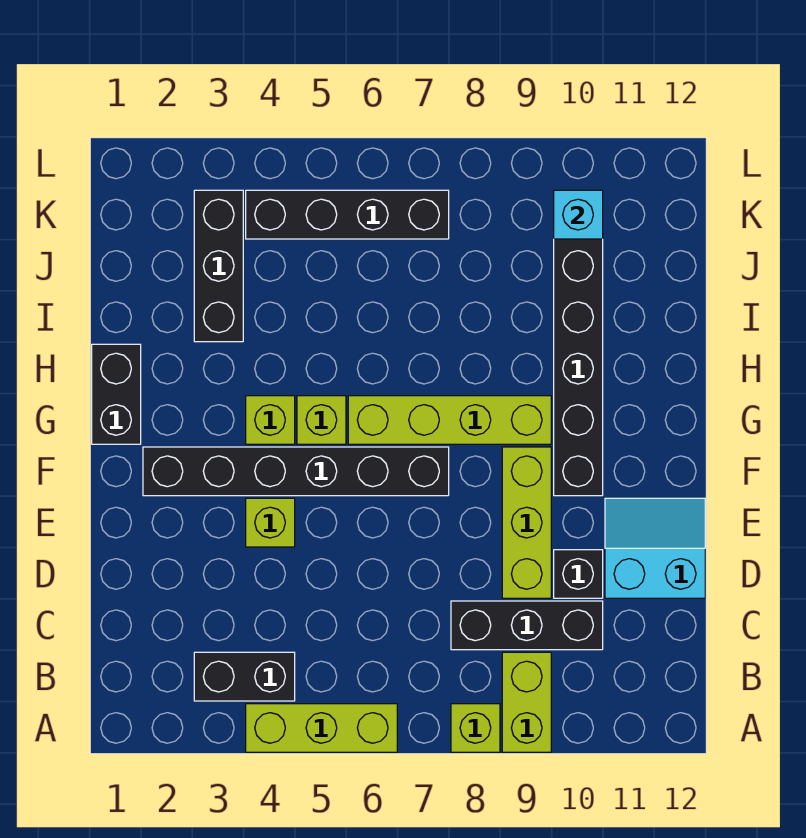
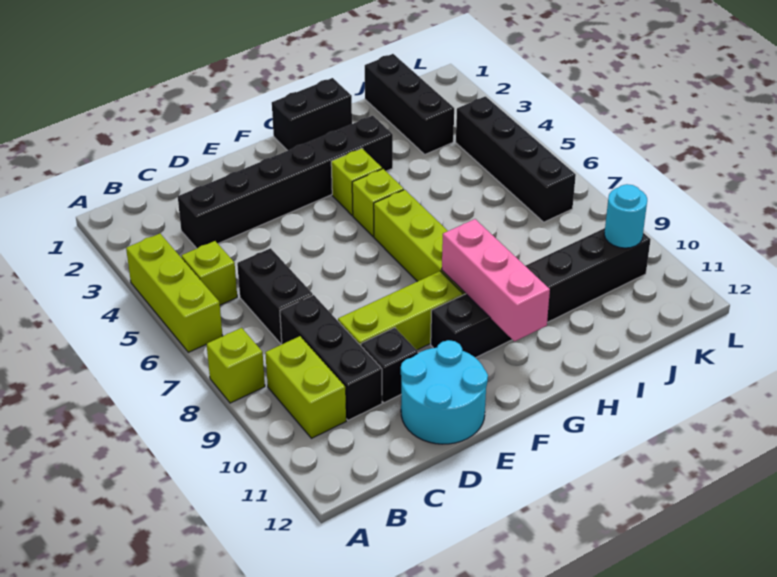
lime 1x2 brick [502,652,551,752] -> lime 1x2 brick turned to [265,336,346,438]
black 1x2 brick [194,652,295,701] -> black 1x2 brick moved to [237,248,313,344]
cyan 2x2 slope [605,498,705,598] -> cyan 2x2 round brick [401,340,488,444]
lime 1x1 brick [246,498,295,547] -> lime 1x1 brick moved to [182,241,237,305]
black 1x6 brick [143,447,449,496] -> black 1x6 brick turned to [178,116,393,248]
none -> pink 1x3 brick [442,219,550,341]
black 1x3 brick [194,190,243,342] -> black 1x3 brick turned to [365,54,454,154]
cyan 1x1 brick [554,190,603,239] -> cyan 1x1 round brick [604,184,647,248]

